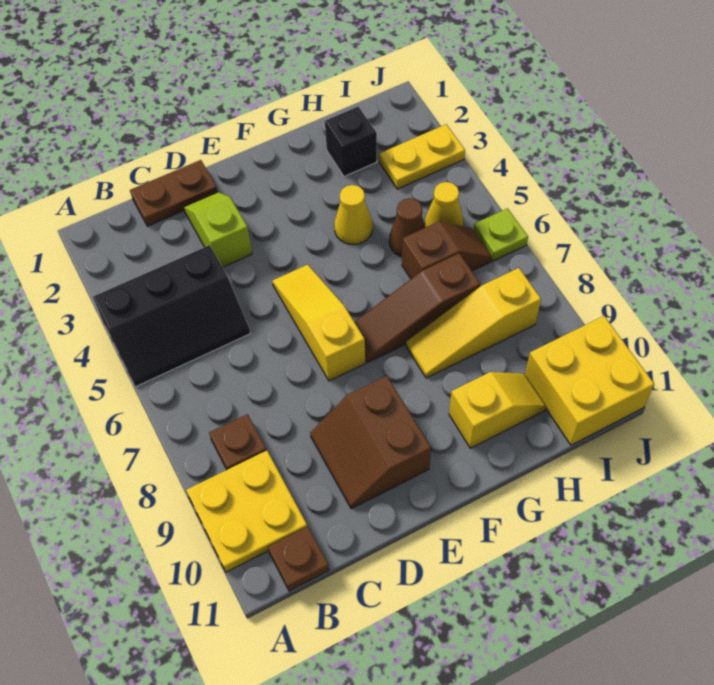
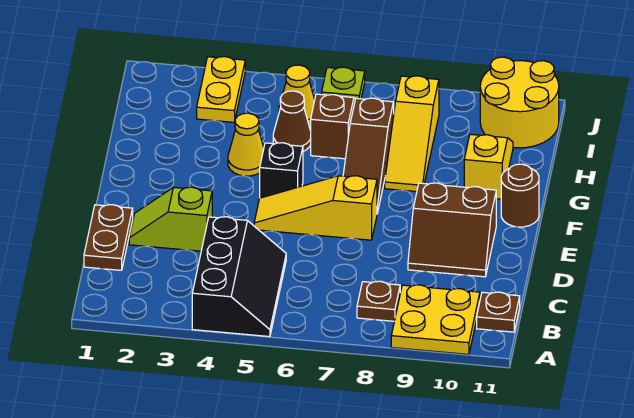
none -> brown 1x1 round brick [501,164,539,227]
black 1x1 brick [325,107,377,176] -> black 1x1 brick moved to [260,143,303,198]
yellow 2x2 brick [525,316,654,445] -> yellow 2x2 round brick [480,57,559,148]

